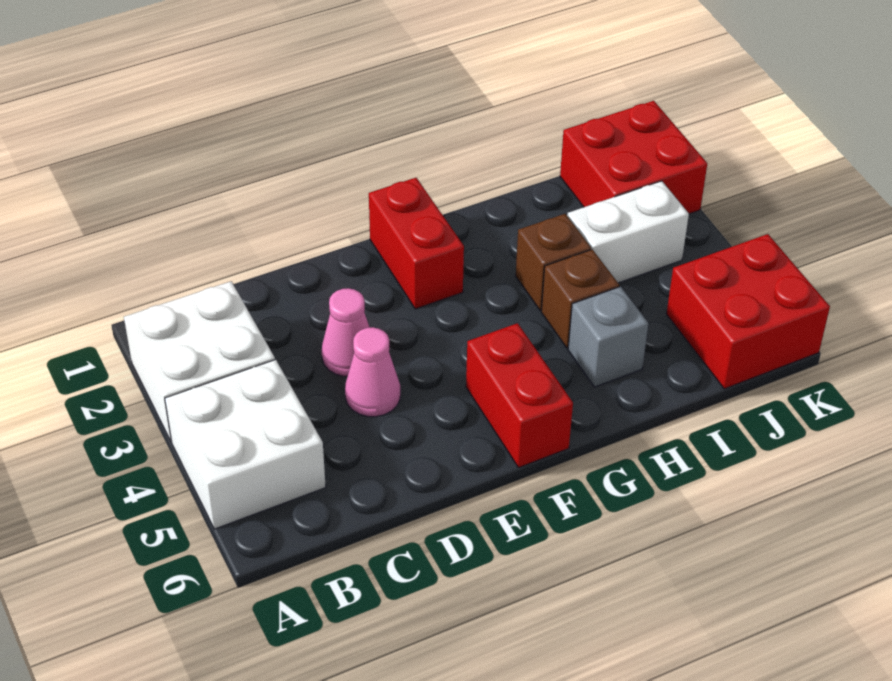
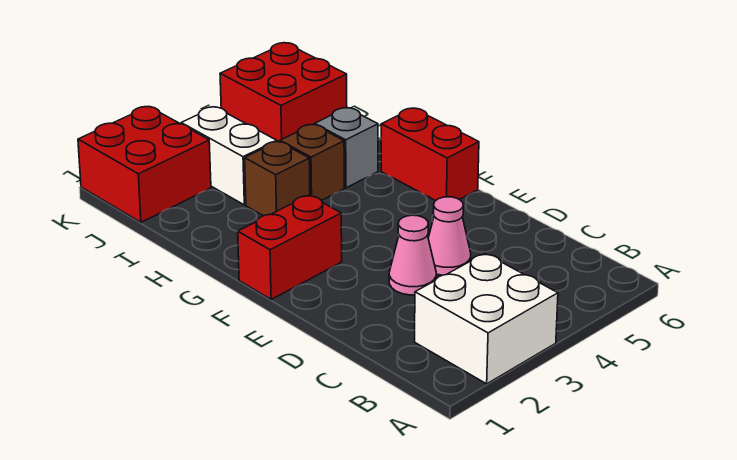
white 2x2 brick [165,360,326,529] -> none
red 1x2 brick [466,323,573,468] -> red 1x2 brick turned to [381,108,479,201]

